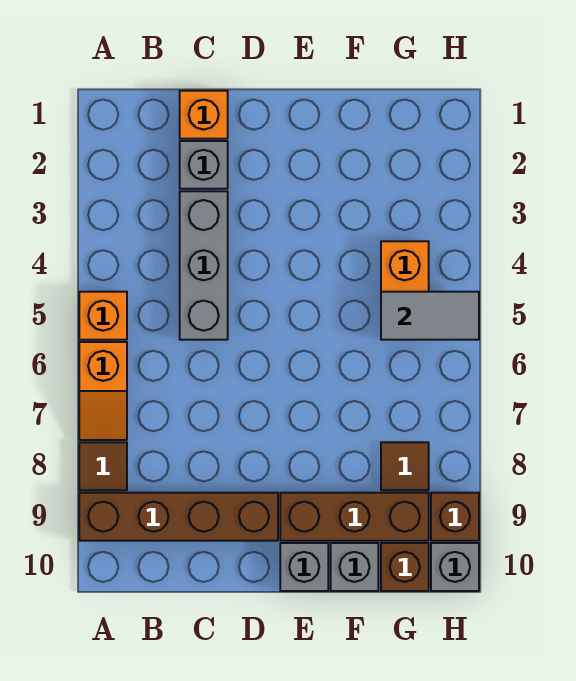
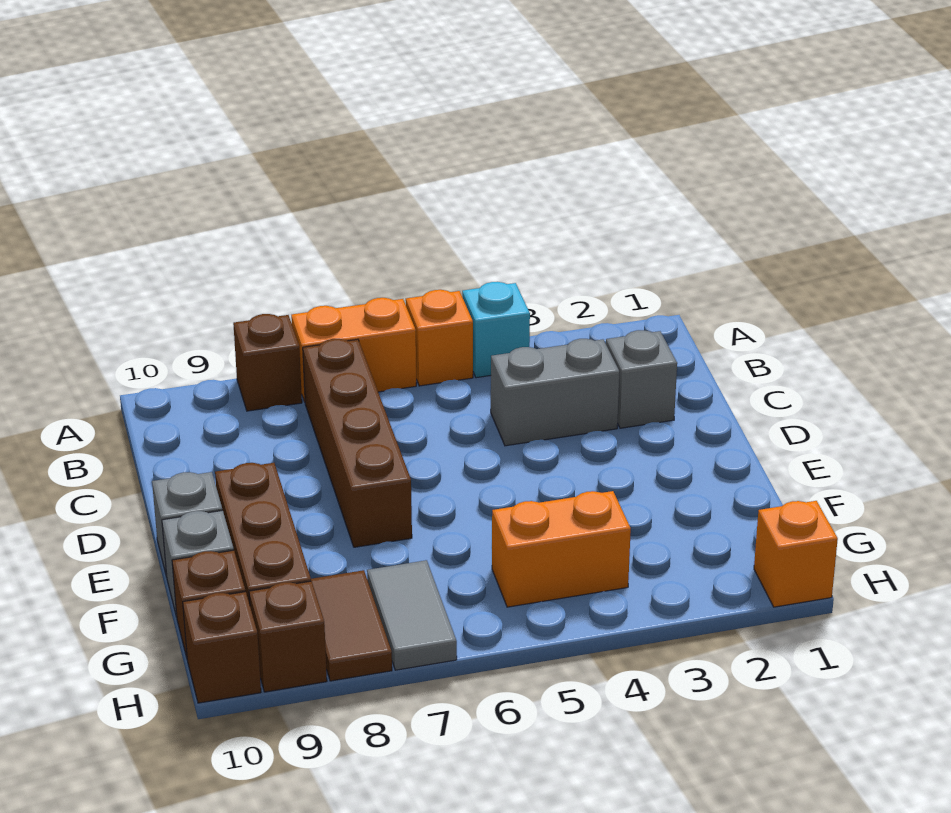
none -> cyan 1x1 brick [462,282,530,378]
orange 1x2 slope [79,342,127,440] -> orange 1x2 brick [291,298,416,402]
brown 1x1 tile [79,442,127,490] -> brown 1x1 brick [233,314,302,411]
brown 1x4 brick [79,493,278,541] -> brown 1x4 brick moved to [303,339,412,547]
orange 1x1 brick [180,91,228,139] -> orange 1x1 brick moved to [754,501,838,607]
grey 1x3 brick [180,191,228,340] -> grey 1x2 brick [491,339,619,446]
grey 1x2 tile [381,292,479,340] -> grey 1x2 tile moved to [367,560,457,670]
brown 1x1 tile [381,442,429,490] -> brown 1x2 tile [311,570,392,681]
grey 1x1 brick [431,543,479,591] -> brown 1x1 brick [183,592,261,703]

